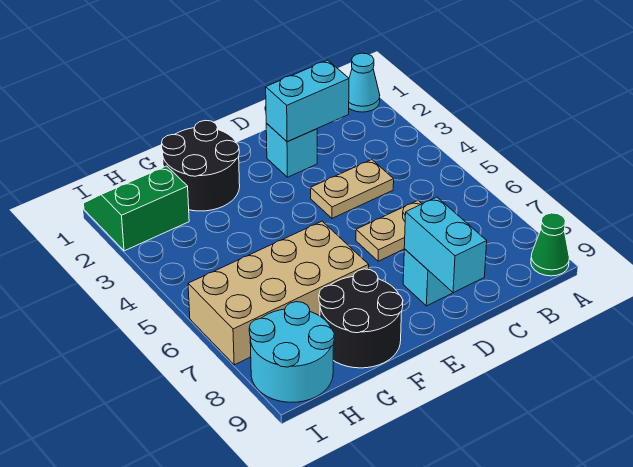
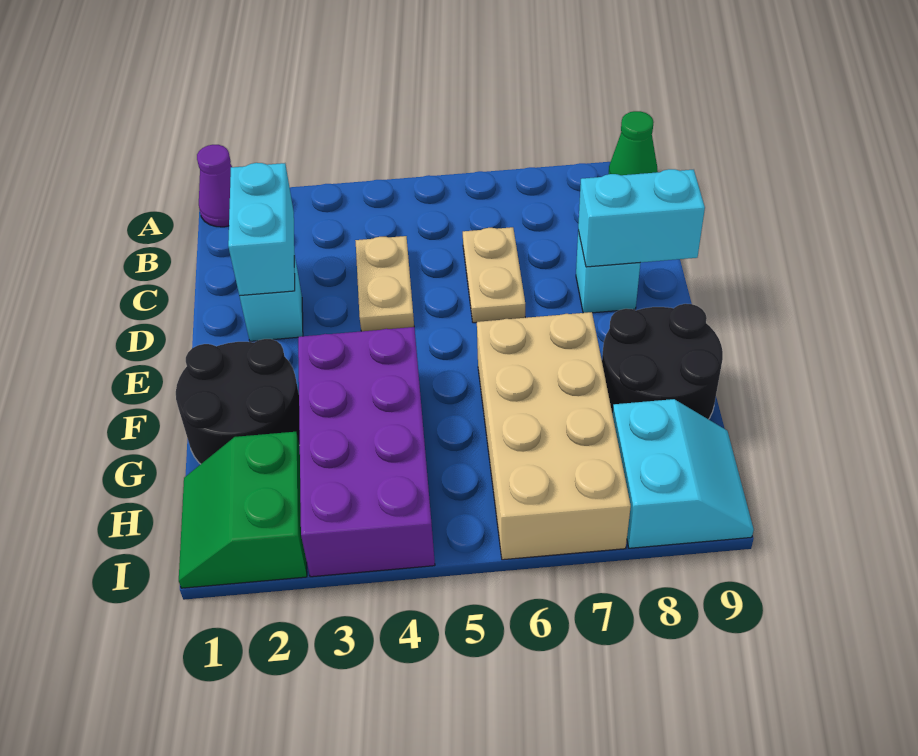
cyan 1x1 cone [349,53,380,112] -> purple 1x1 cone [197,145,232,227]
none -> purple 2x4 brick [298,327,435,577]
cyan 2x2 round brick [249,302,334,402] -> cyan 2x2 slope [613,399,754,548]

